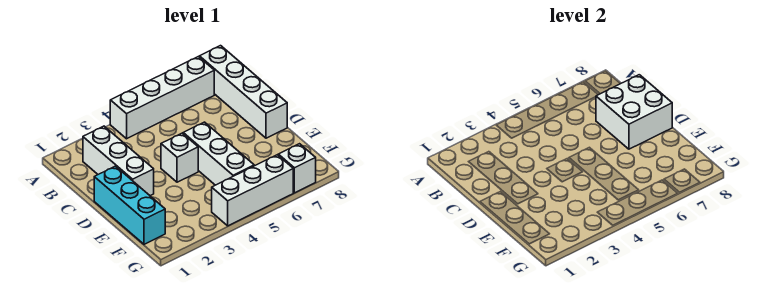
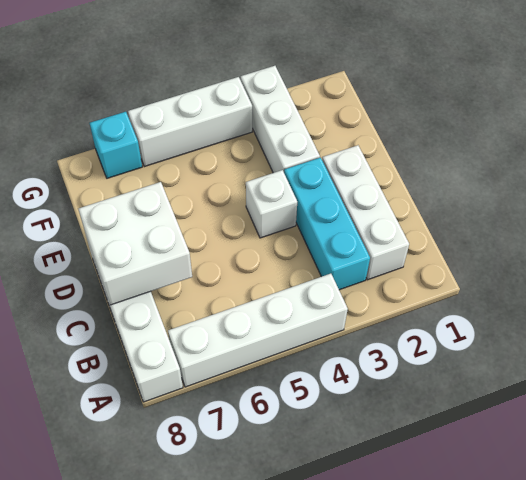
cyan 1x3 brick [94,166,165,244] -> cyan 1x3 brick moved to [284,158,370,290]
white 1x3 brick [183,122,254,185] -> white 1x3 brick moved to [241,66,320,173]
white 1x1 brick [278,144,316,193] -> cyan 1x1 brick [90,112,142,178]

